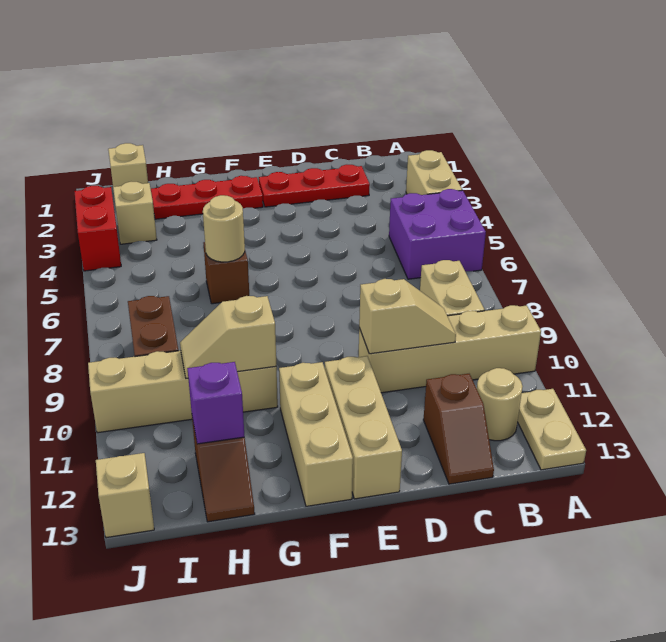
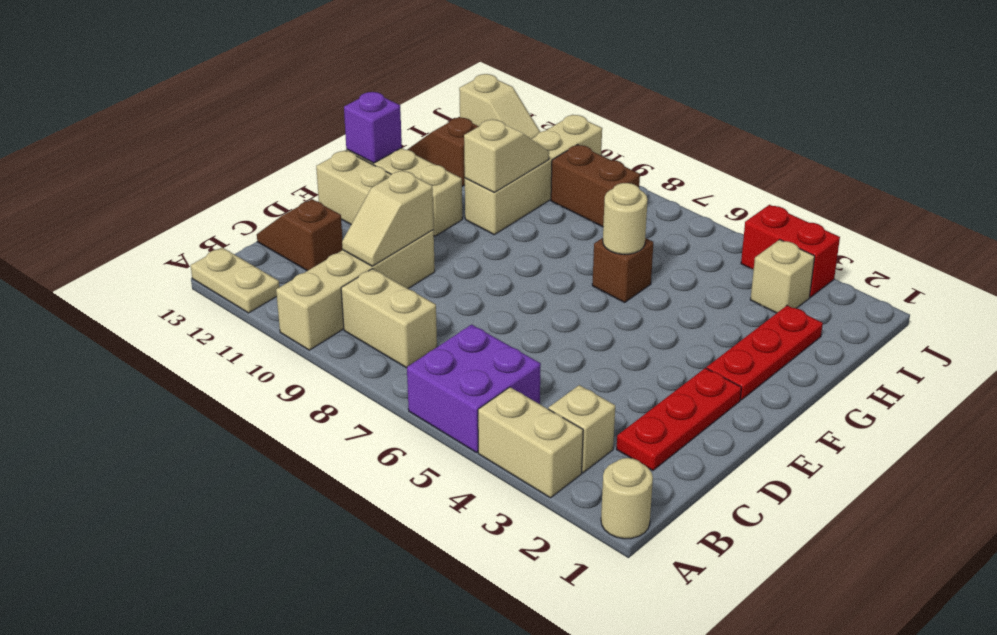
tan 1x1 round brick [477,368,523,441] -> tan 1x1 round brick moved to [601,458,653,539]
purple 1x1 brick [187,362,245,444] -> purple 1x1 brick moved to [344,92,402,163]
tan 1x1 brick [108,143,148,187] -> tan 1x1 brick moved to [548,385,615,473]

